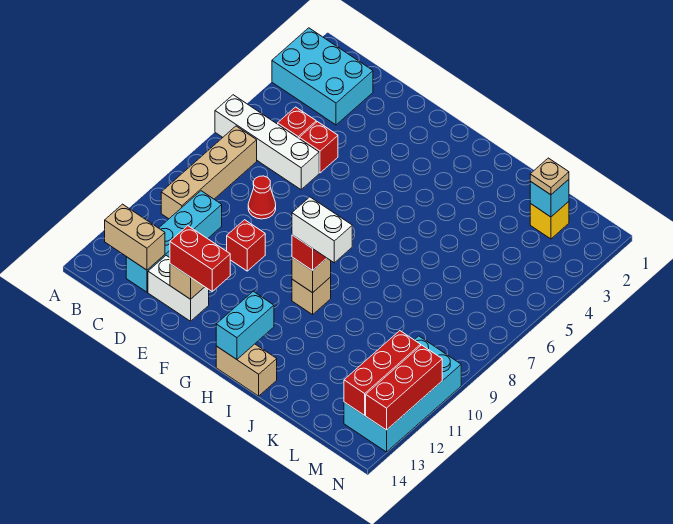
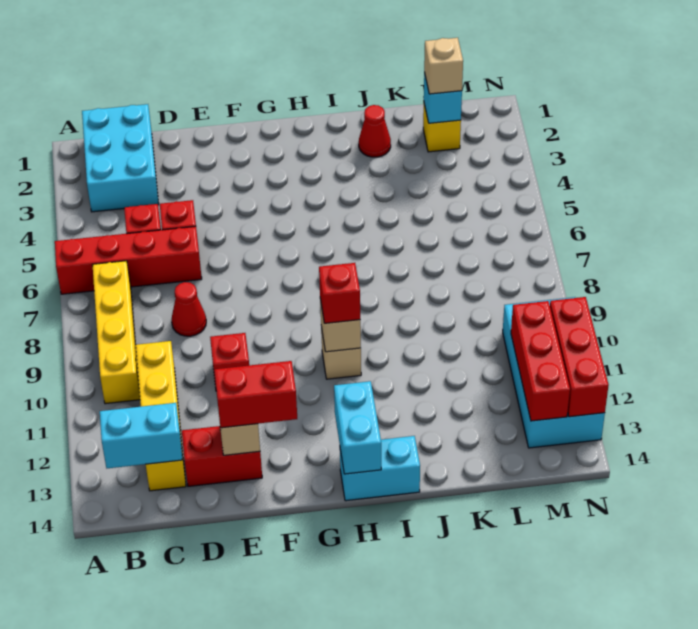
cyan 2x3 brick [272,28,373,125] -> cyan 2x3 brick turned to [82,104,159,212]
white 1x4 brick [215,95,319,190] -> red 1x4 brick [55,226,202,294]
tan 1x4 brick [161,126,257,219] -> yellow 1x4 brick [93,261,140,404]
tan 1x2 brick [105,204,165,270] -> cyan 1x2 brick [100,403,183,468]
cyan 1x4 brick [126,191,222,292] -> yellow 1x4 brick [136,341,186,491]
white 1x2 brick [148,256,209,321] -> red 1x2 brick [182,426,262,486]
white 1x2 brick [292,197,352,263] -> none
tan 1x2 brick [216,344,277,396] -> cyan 1x2 brick [340,436,420,501]
none -> red 1x1 cone [359,105,391,157]
tan 1x1 plate [530,158,569,195] -> tan 1x1 brick [424,38,463,94]

